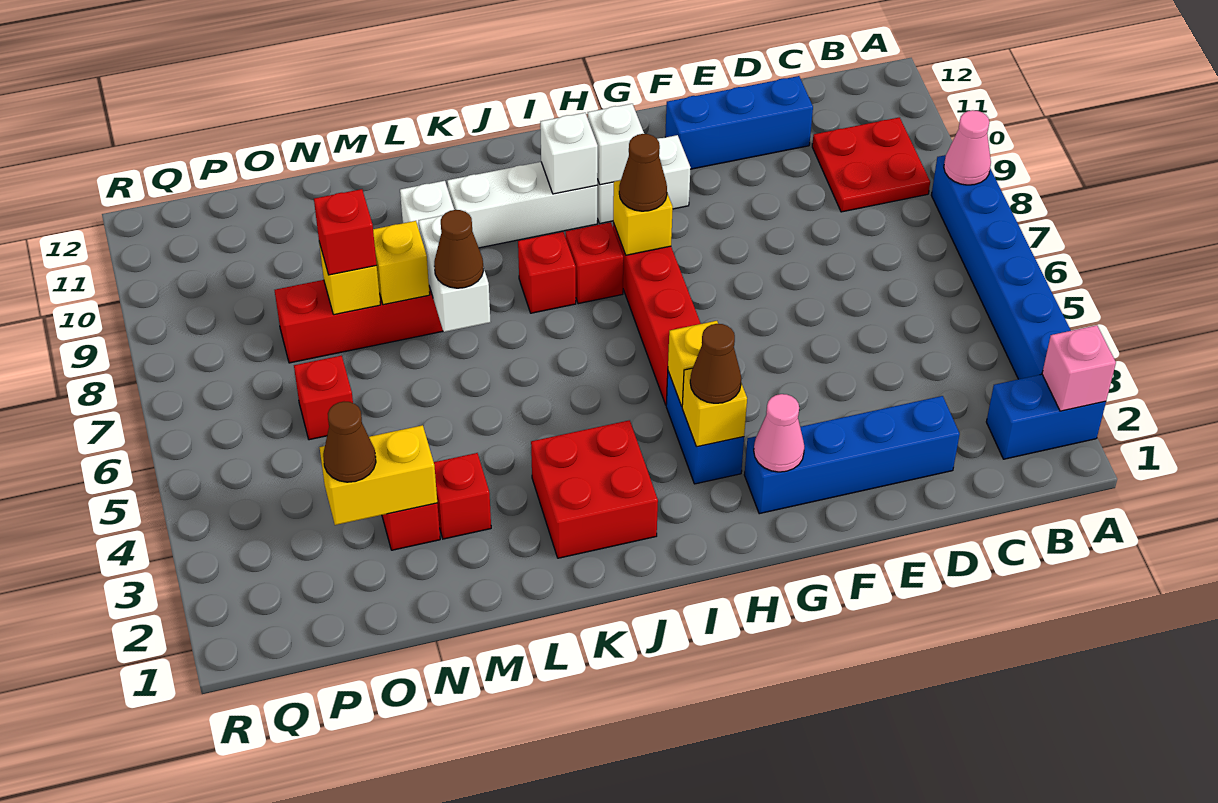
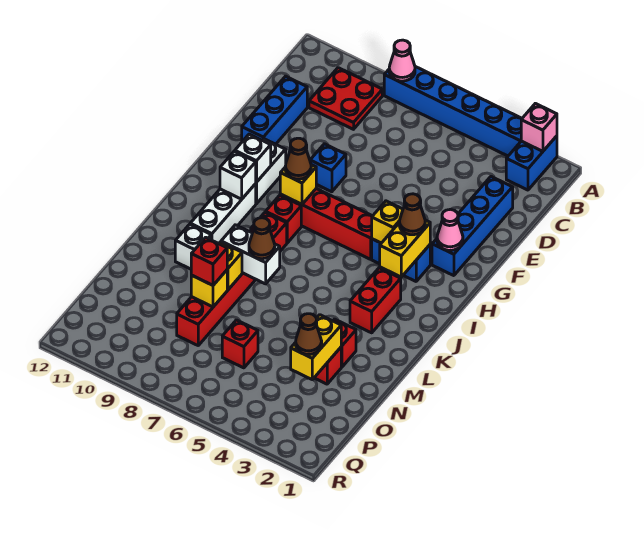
none -> blue 1x1 brick [310,144,346,192]
yellow 1x1 brick [682,368,747,447] -> yellow 1x2 brick [380,220,430,277]
red 2x2 brick [531,420,658,558] -> red 1x2 brick [350,268,401,333]

